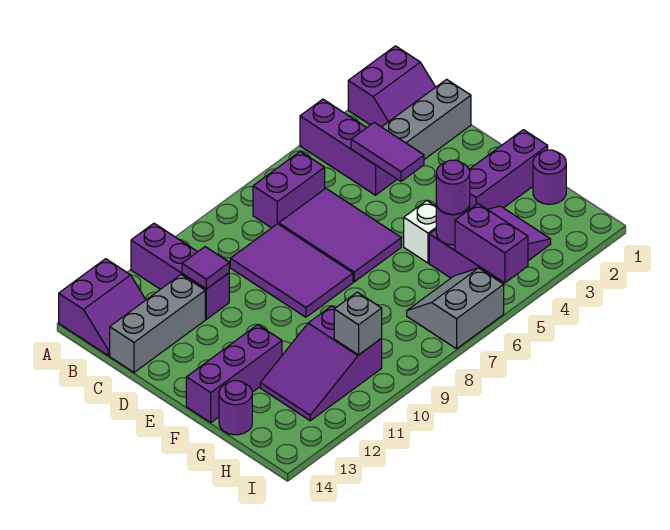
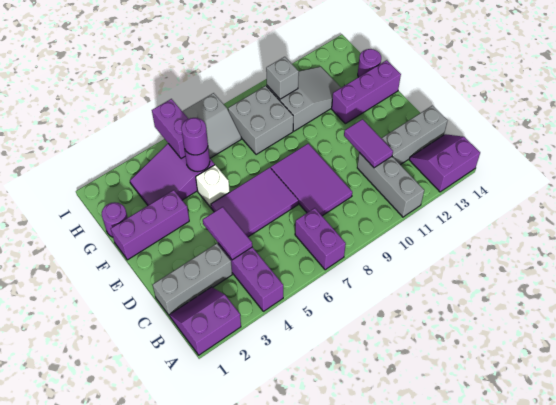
purple 1x3 brick [131,223,229,319] -> grey 1x3 brick [357,153,424,217]
purple 1x2 brick [253,151,325,228] -> purple 1x2 brick turned to [295,208,346,270]
purple 2x3 tile [279,188,401,282] -> purple 2x3 tile turned to [211,167,298,237]
purple 1x1 tile [182,247,229,289] -> purple 1x2 tile [344,119,393,168]
none -> grey 2x2 brick [228,86,293,155]
purple 2x3 slope [260,306,382,421] -> grey 2x3 slope [267,67,341,131]

